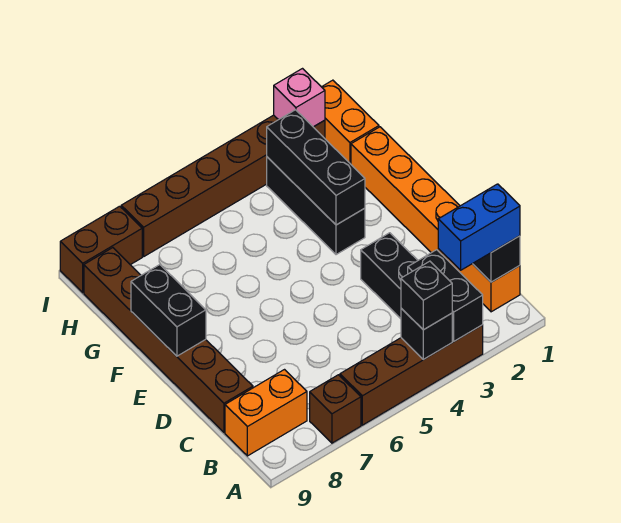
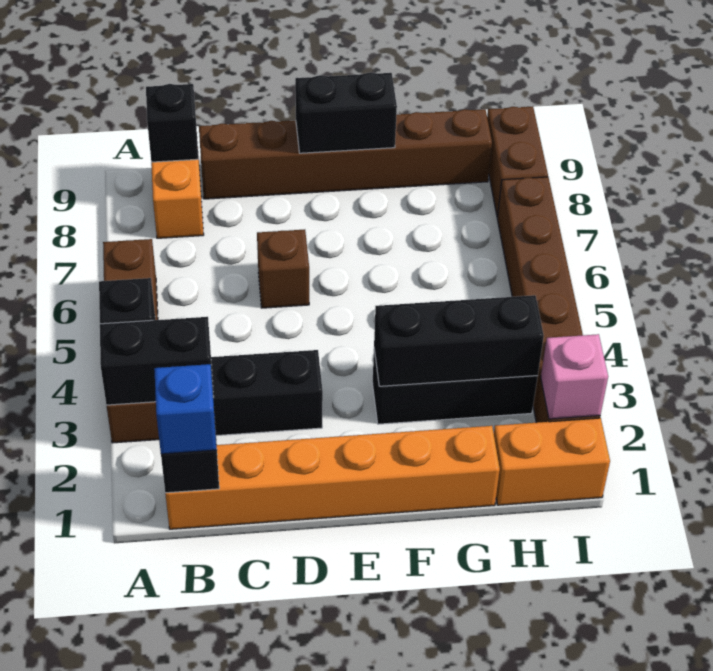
black 1x1 brick [401,261,452,330] -> black 1x1 brick moved to [146,84,198,162]
brown 1x1 brick [310,375,361,443] -> brown 1x1 brick moved to [257,230,309,308]
blue 1x2 brick [438,184,520,270] -> blue 1x1 brick [154,364,216,454]

